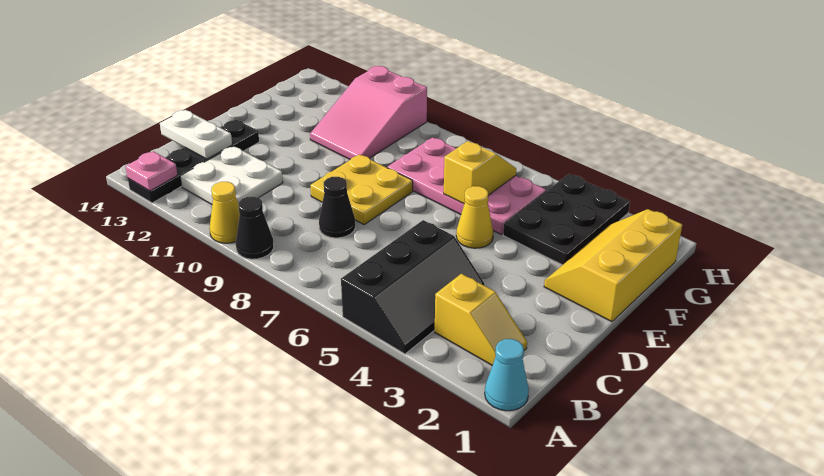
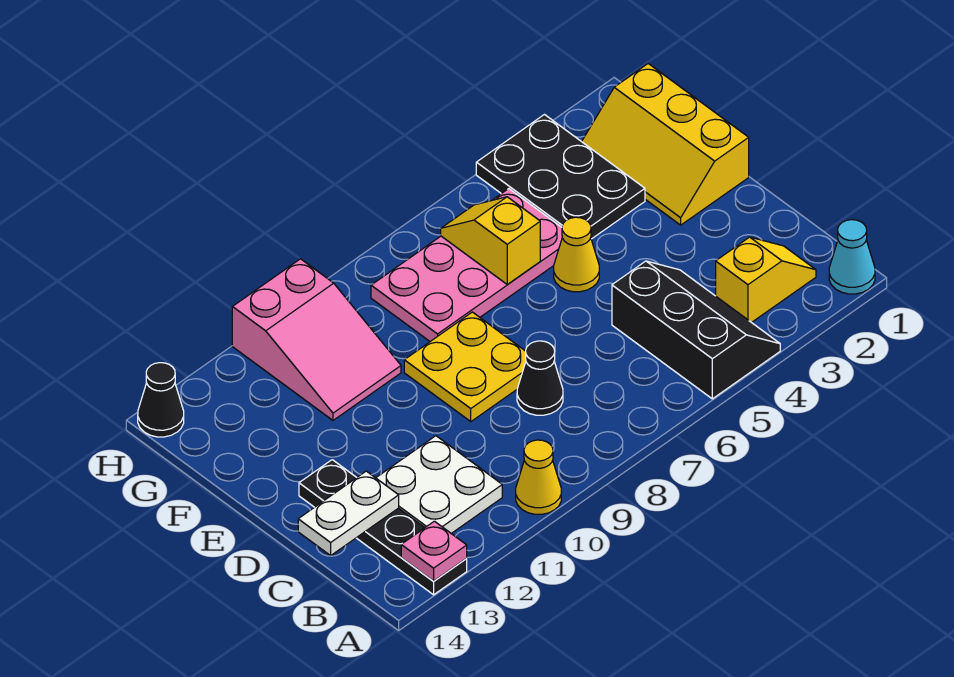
black 1x1 cone [236,196,274,259] -> black 1x1 cone moved to [138,363,184,437]

